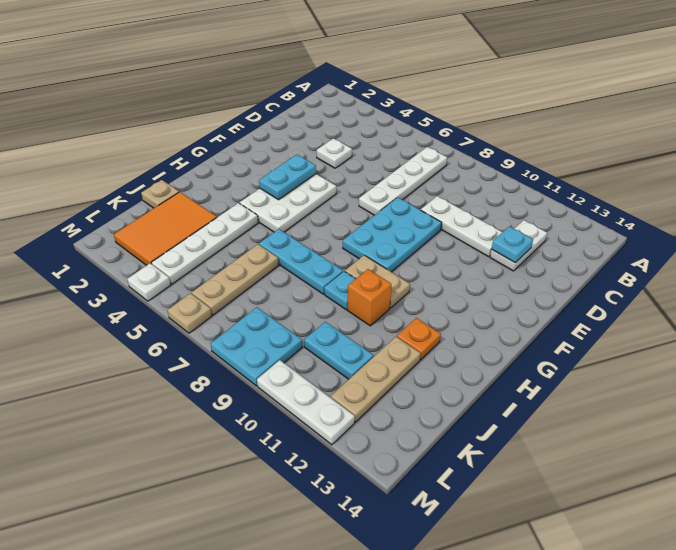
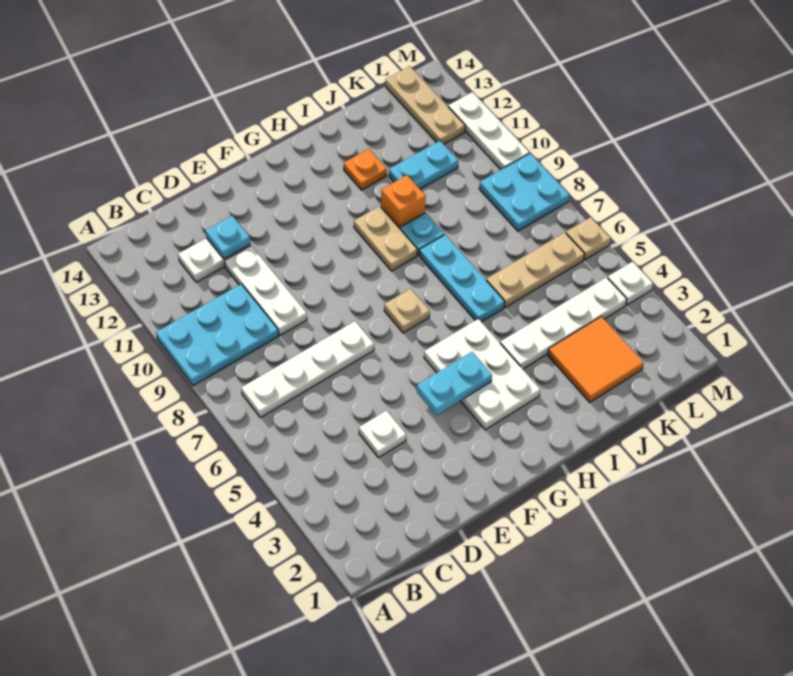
cyan 2x3 plate [343,197,442,272] -> cyan 2x3 plate moved to [156,284,278,386]
white 2x3 plate [240,174,336,232] -> white 2x3 plate turned to [424,319,540,430]
tan 1x1 plate [141,180,179,208] -> tan 1x1 plate moved to [384,289,430,333]
orange 2x3 tile [114,192,217,265] -> orange 2x2 tile [548,316,644,402]
tan 1x3 plate [331,337,421,422] -> tan 1x3 plate turned to [386,66,465,144]
cyan 1x2 plate [304,322,373,379] -> cyan 1x2 plate turned to [389,141,458,189]

